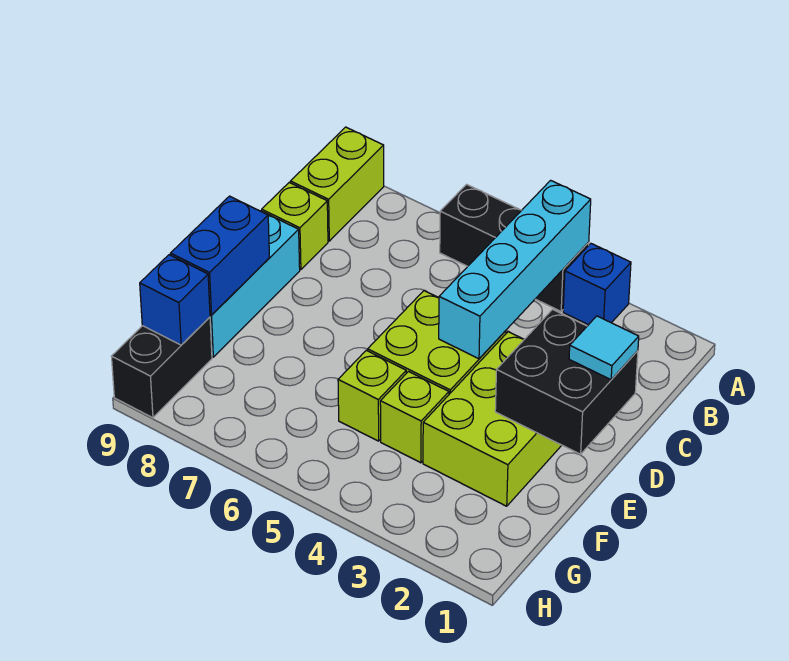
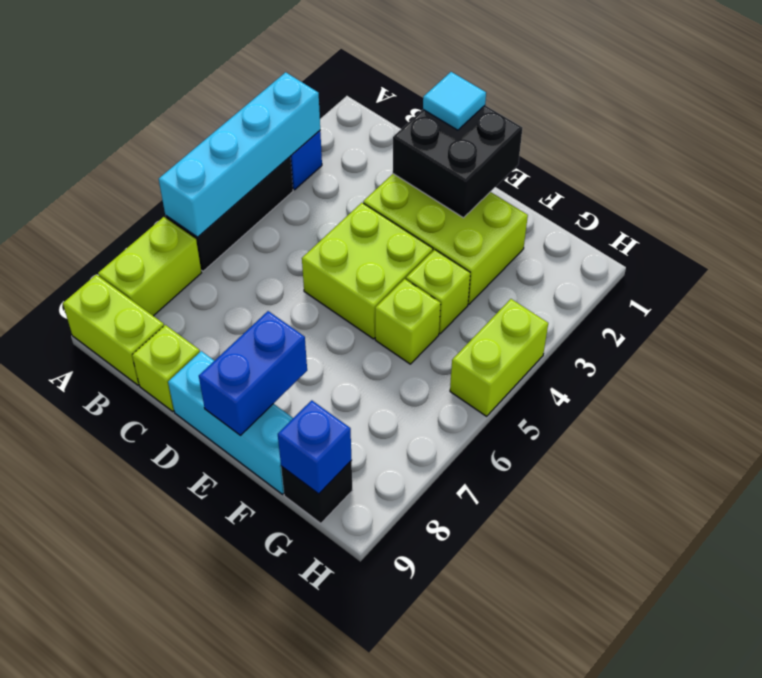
cyan 1x4 brick [439,180,591,359] -> cyan 1x4 brick turned to [159,72,320,237]
none -> lime 1x2 brick [98,217,202,316]
blue 1x2 brick [170,196,270,315] -> blue 1x2 brick turned to [199,311,307,435]
black 1x2 brick [112,317,212,418] -> black 1x1 brick [281,461,352,523]
none -> lime 1x2 brick [450,299,548,416]

